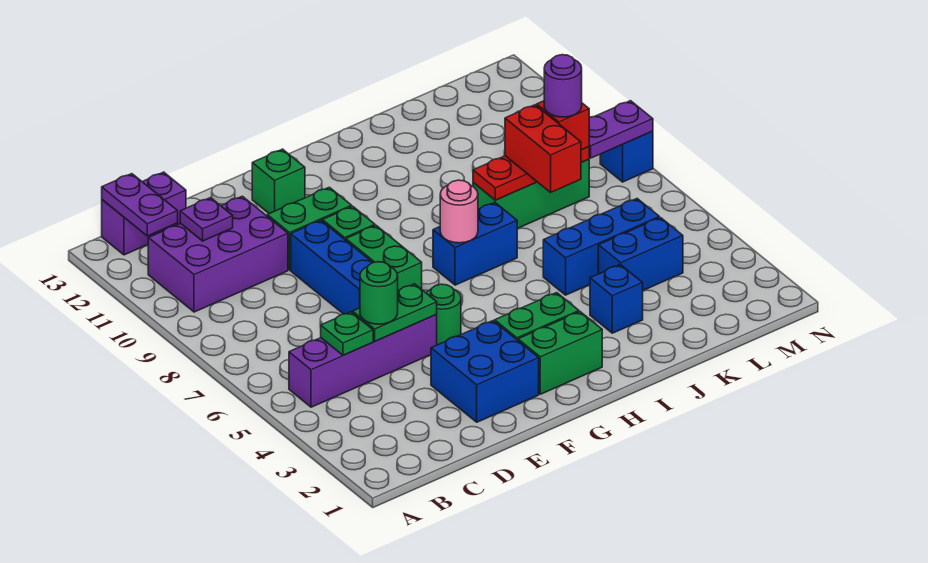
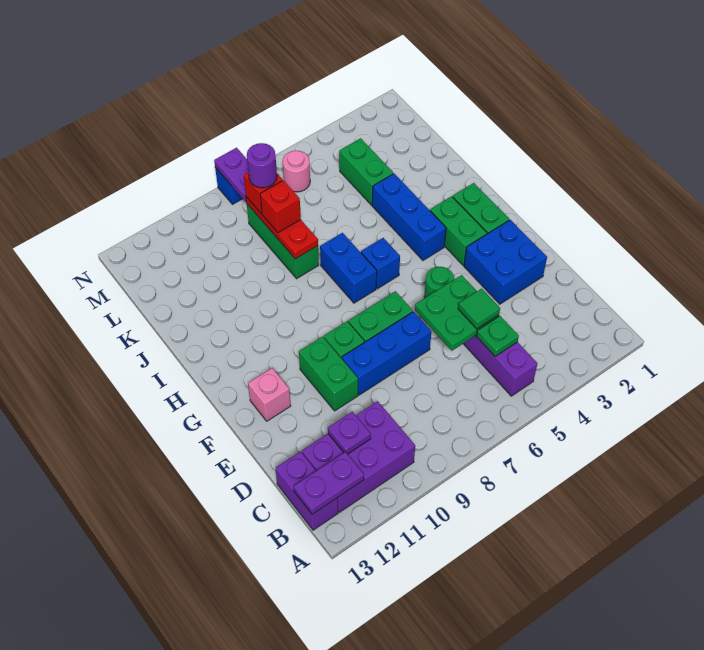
purple 2x3 brick [148,196,288,312] -> purple 2x3 brick turned to [302,401,415,512]
green 1x2 plate [352,284,437,341] -> green 2x2 plate [415,275,499,351]
green 1x1 round brick [360,262,398,324] -> green 1x1 tile [458,289,500,329]
green 1x1 brick [252,149,305,214] -> pink 1x1 brick [248,368,291,421]
pink 1x1 round brick [440,180,478,243] -> pink 1x1 round brick moved to [283,151,310,192]
blue 1x1 brick [590,265,643,333] -> blue 1x1 brick moved to [361,238,400,289]
blue 1x3 brick [543,199,659,295] -> blue 1x3 brick moved to [372,174,446,260]
blue 1x2 brick [598,218,683,290] -> green 1x2 brick [339,138,393,205]
red 1x2 brick [505,105,581,192] -> red 1x1 brick [260,180,301,233]

